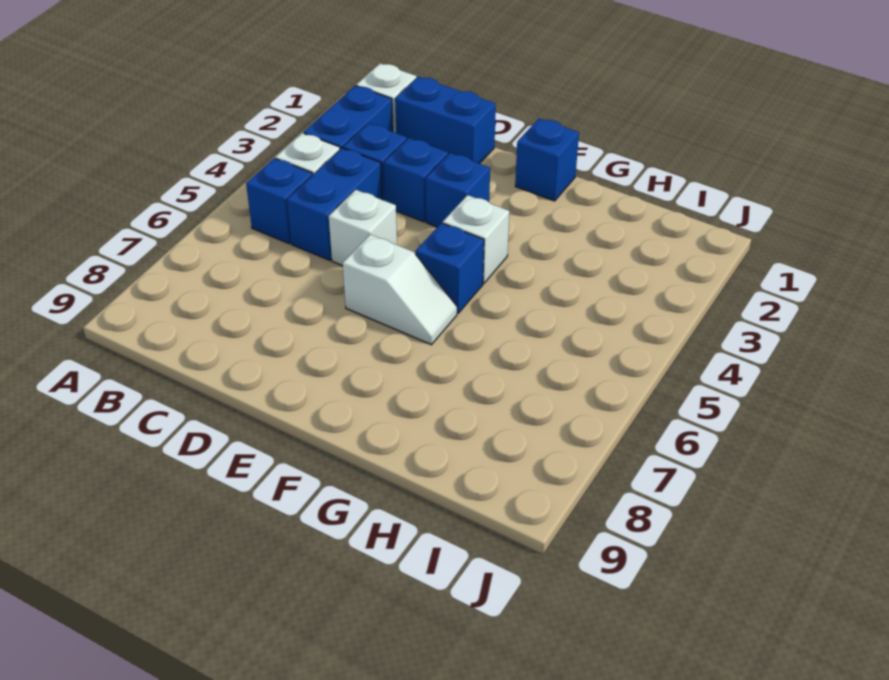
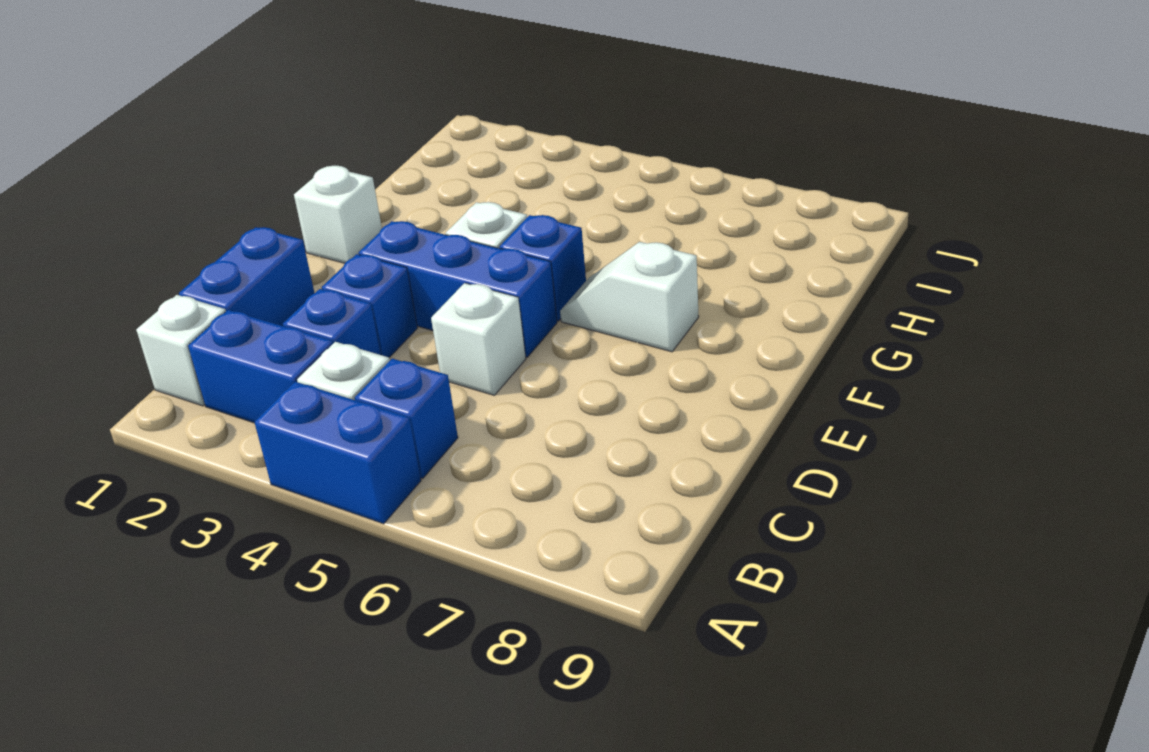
blue 1x2 brick [287,148,382,260] -> blue 1x2 brick moved to [254,382,421,524]
blue 1x1 brick [426,153,490,227] -> blue 1x3 brick [359,221,557,357]
white 1x2 slope [343,234,457,345] -> white 1x2 slope turned to [560,242,699,352]
blue 1x1 brick [515,118,579,201] -> white 1x1 brick [294,166,382,263]

